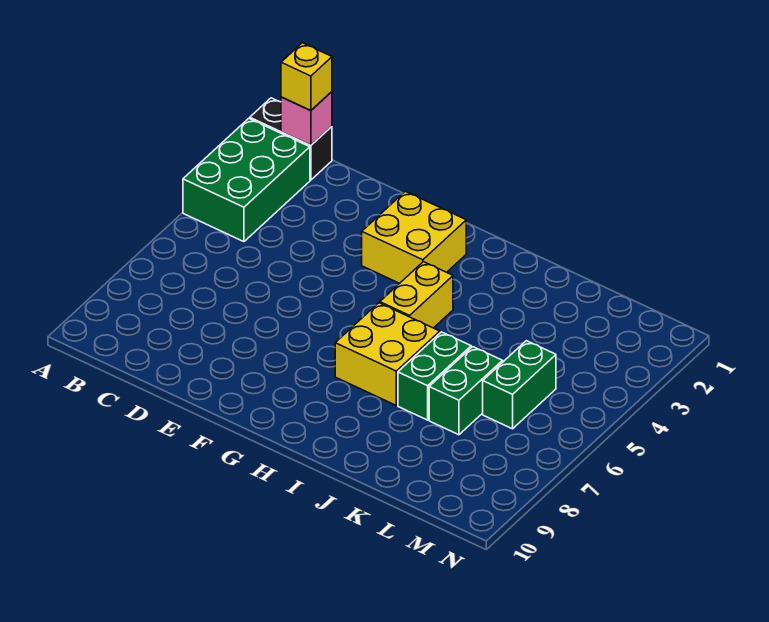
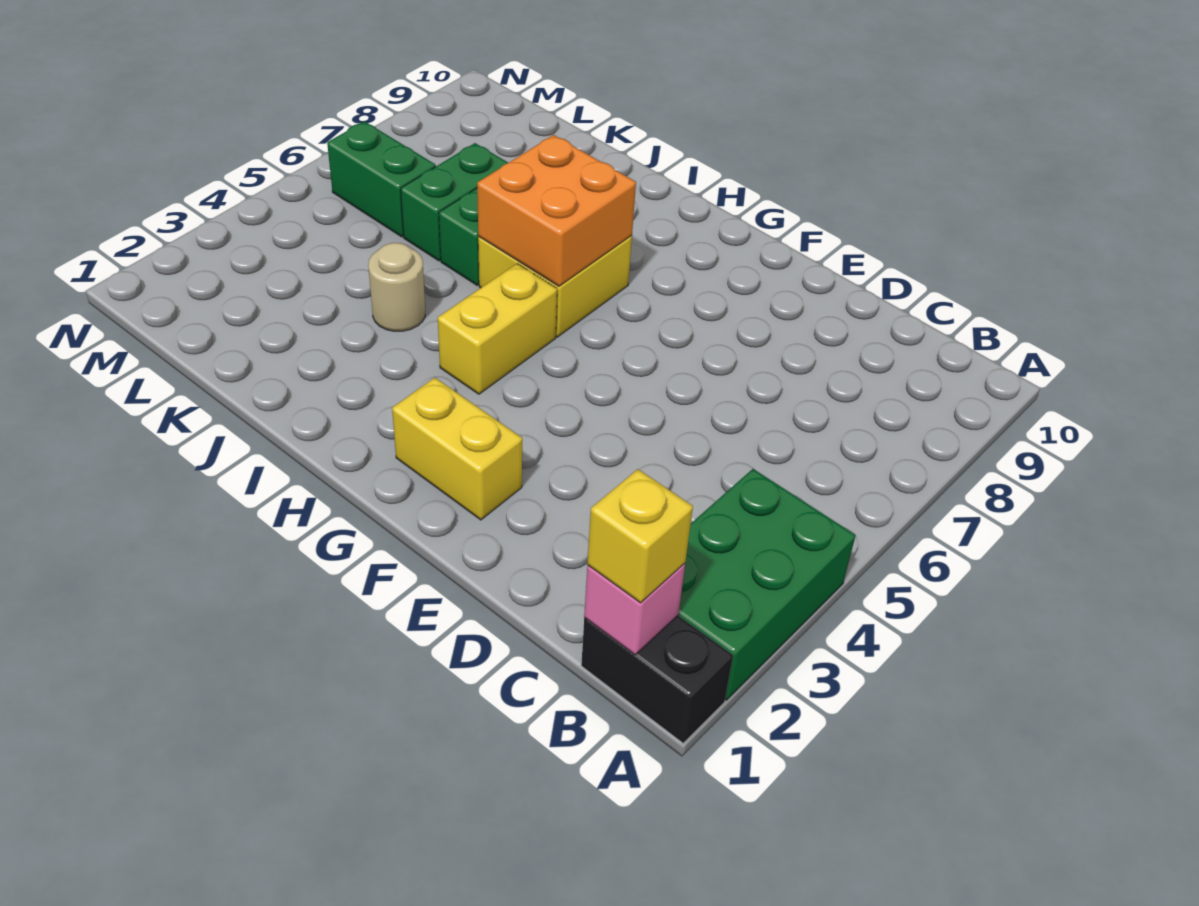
yellow 2x2 brick [362,191,466,283] -> yellow 1x2 brick [392,378,522,520]
none -> orange 2x2 brick [477,135,636,286]
none -> tan 1x1 round brick [368,243,425,331]
green 1x2 brick [483,341,556,429] -> green 1x2 brick turned to [327,121,436,237]

